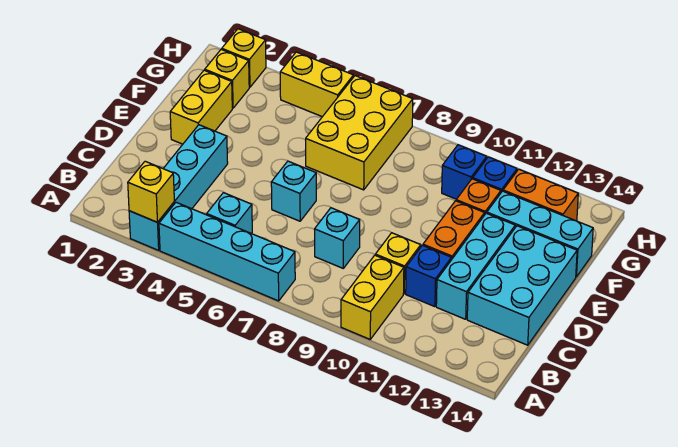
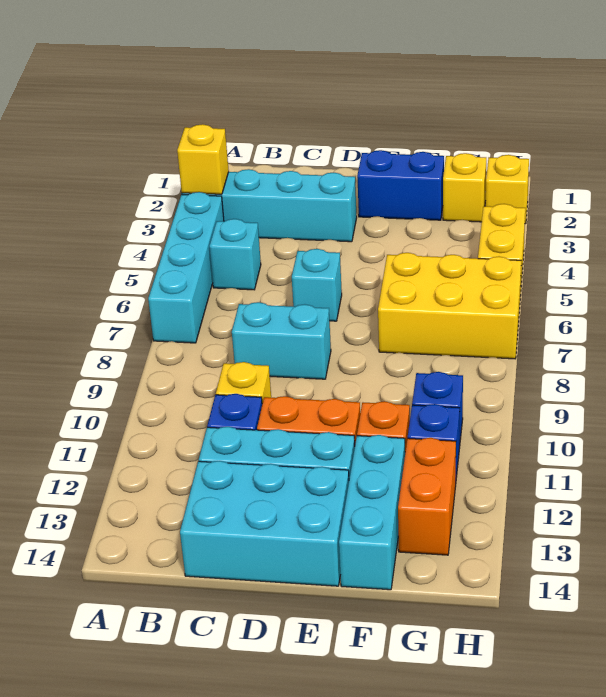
yellow 1x2 brick [341,255,404,339] -> none
cyan 1x1 brick [315,208,360,268] -> cyan 1x2 brick [232,302,331,379]
yellow 1x2 brick [170,70,232,144] -> blue 1x2 brick [357,150,444,220]

